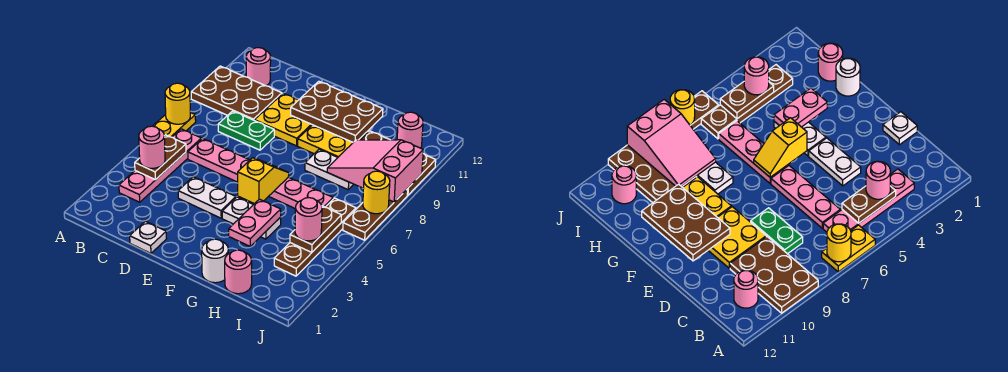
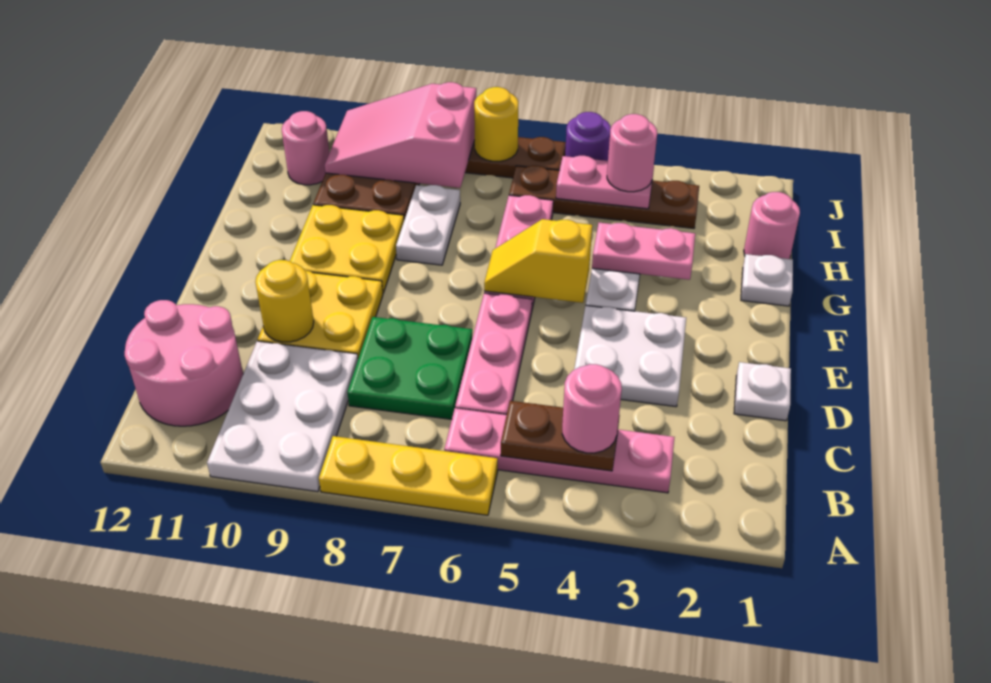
yellow 1x2 plate [153,112,196,137] -> yellow 1x3 plate [319,436,498,515]
yellow 1x1 round brick [165,83,190,124] -> yellow 1x1 round brick moved to [255,260,314,342]
brown 2x3 plate [191,66,282,120] -> white 2x3 plate [207,341,358,492]
pink 1x1 round brick [246,48,271,86] -> pink 2x2 round brick [125,300,243,426]
green 1x2 plate [218,111,274,150] -> green 2x2 plate [347,317,472,419]
white 1x2 plate [178,177,236,218] -> white 2x2 plate [574,305,686,407]
brown 2x3 plate [291,81,383,142] -> none
white 1x1 round brick [202,239,228,283] -> white 1x1 plate [741,254,793,306]
pink 2x3 slope [327,140,423,202] -> pink 2x3 slope turned to [325,82,476,188]
brown 1x2 plate [290,206,342,252] -> pink 1x2 plate [556,156,654,209]
none -> purple 1x1 round brick [565,112,611,161]

